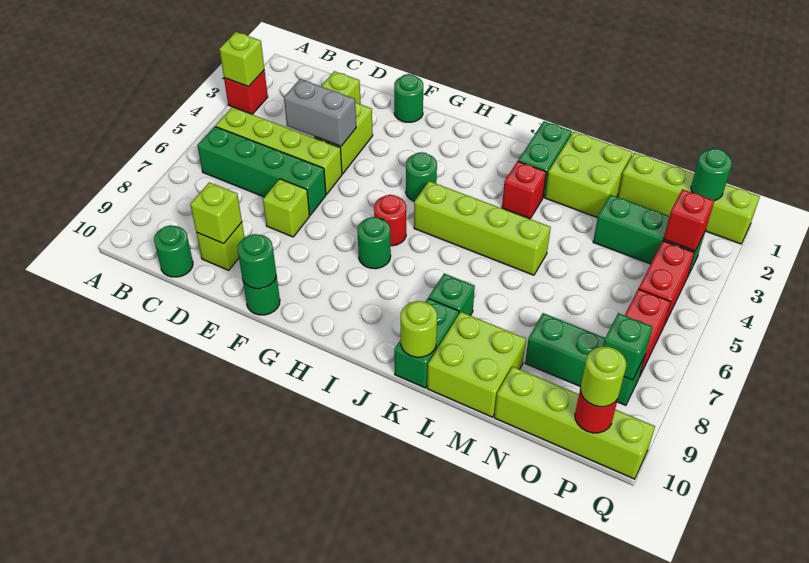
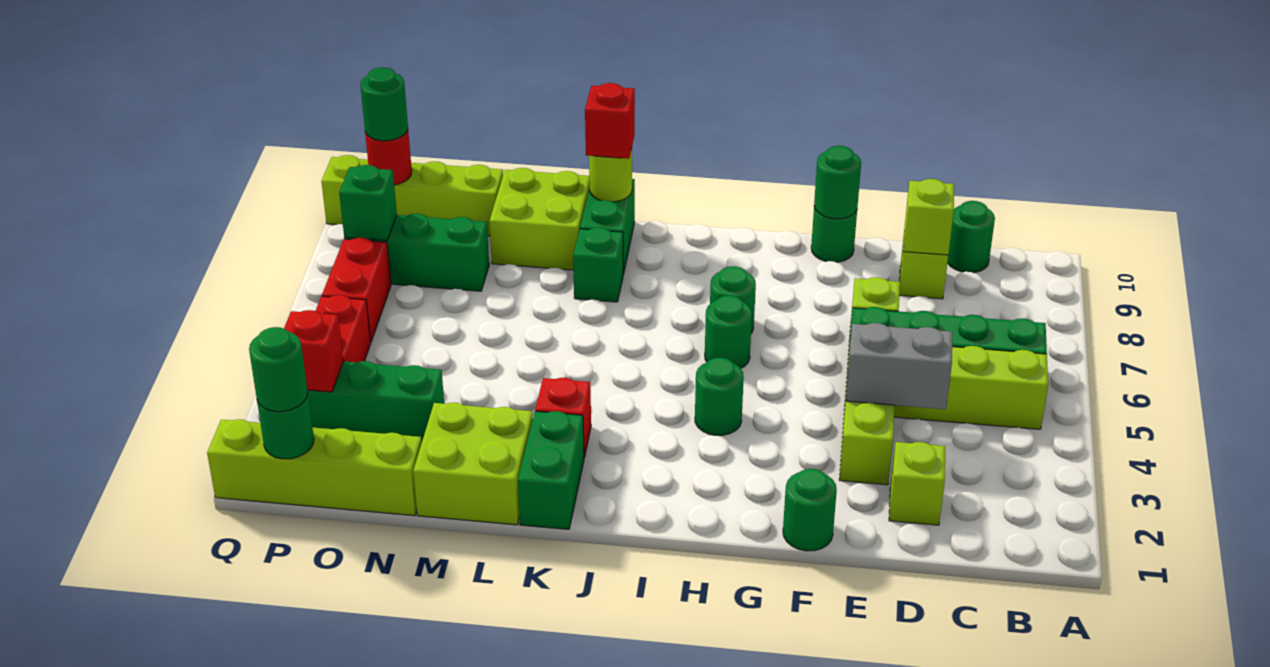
red 1x1 brick [224,70,268,114] -> red 1x1 brick moved to [585,83,635,159]
lime 1x1 brick [219,32,264,87] -> none
red 1x1 round brick [374,195,406,246] -> green 1x1 round brick [705,296,752,368]
lime 1x4 brick [414,181,551,275] -> none
none -> green 1x1 round brick [249,327,308,412]
lime 1x1 round brick [580,347,627,407] -> green 1x1 round brick [360,67,408,141]

